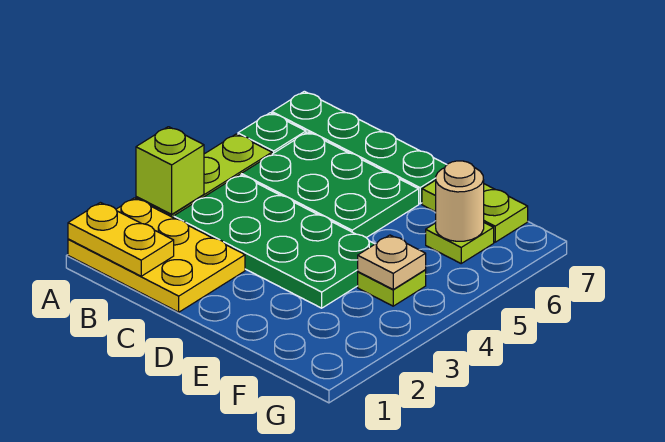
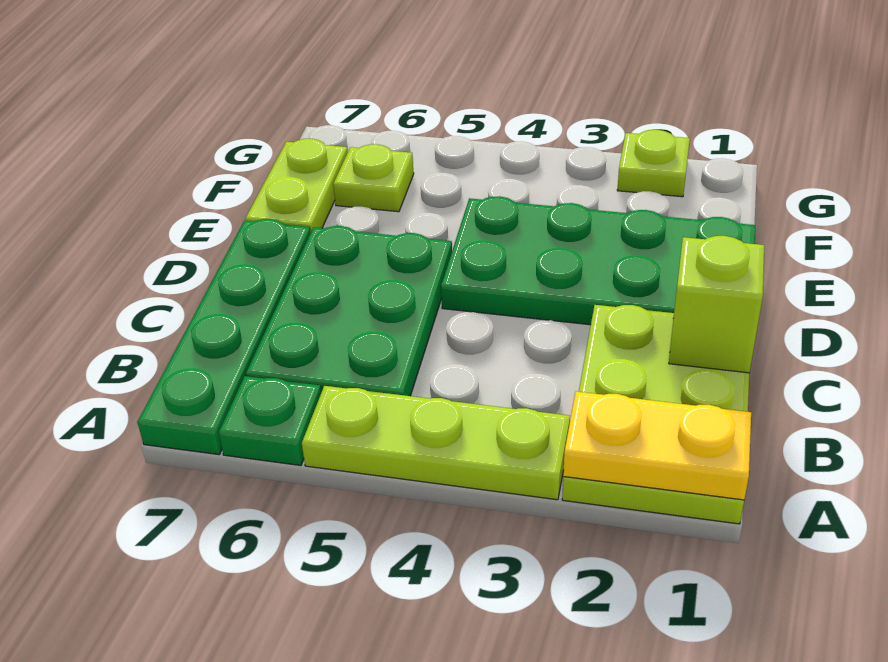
yellow 2x3 plate [68,198,245,312] -> lime 2x3 plate [562,305,749,524]
yellow 1x2 plate [68,203,174,276] -> yellow 1x2 plate turned to [563,391,751,500]
lime 1x1 brick [136,127,204,214] -> lime 1x1 brick moved to [669,236,764,373]
green 2x4 plate [174,175,375,308] -> green 2x4 plate turned to [441,196,755,325]
lime 1x1 plate [358,270,426,306] -> lime 1x1 plate moved to [617,130,690,197]
tan 1x1 plate [358,235,426,289] -> none
tan 1x1 round brick [436,161,484,241] -> none

